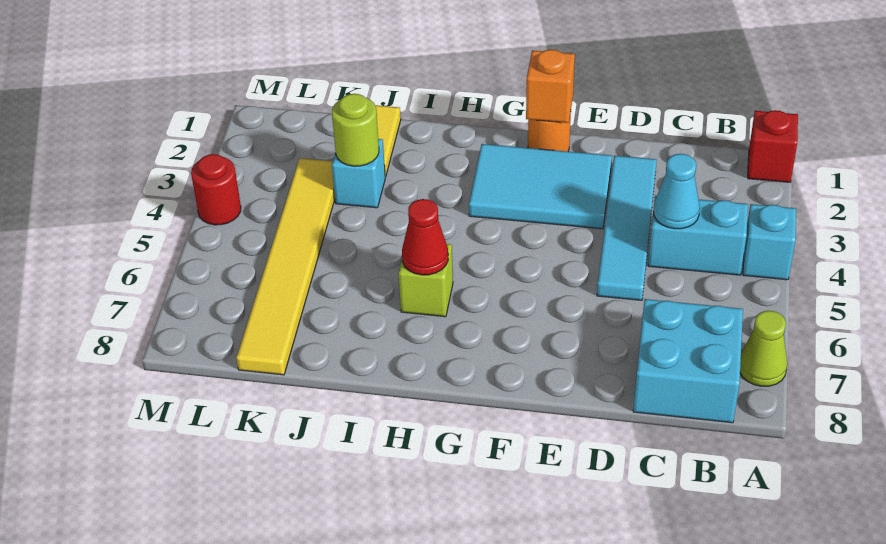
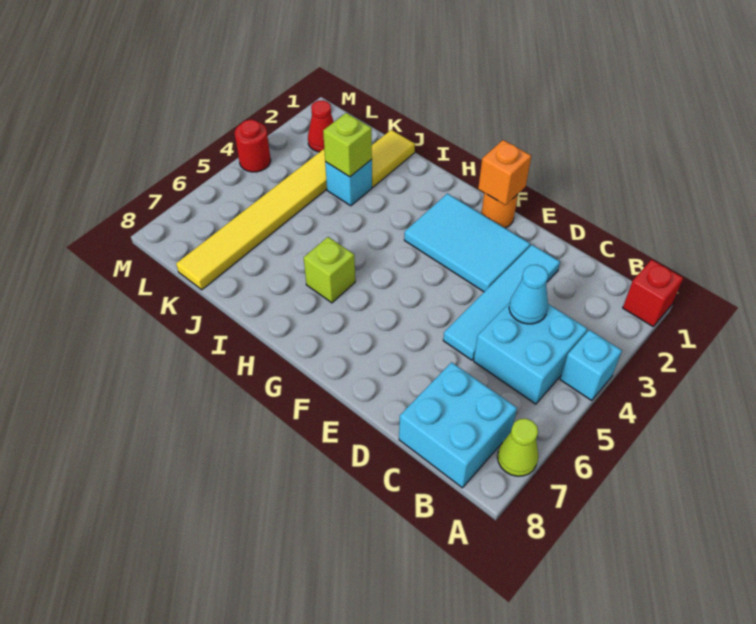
cyan 1x2 brick [648,196,748,275] -> cyan 2x2 brick [474,302,587,404]
red 1x1 cone [402,199,448,275] -> red 1x1 cone moved to [308,100,334,152]
lime 1x1 round brick [332,94,379,166] -> lime 1x1 brick [323,113,372,177]

